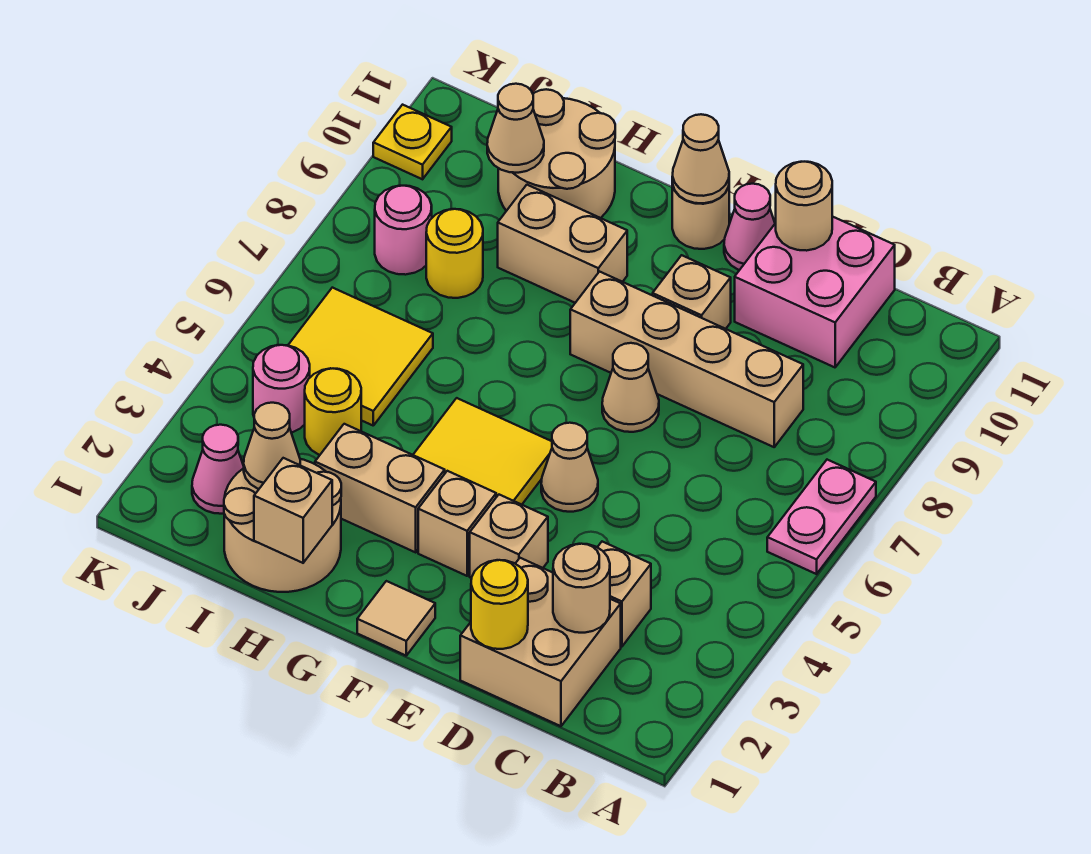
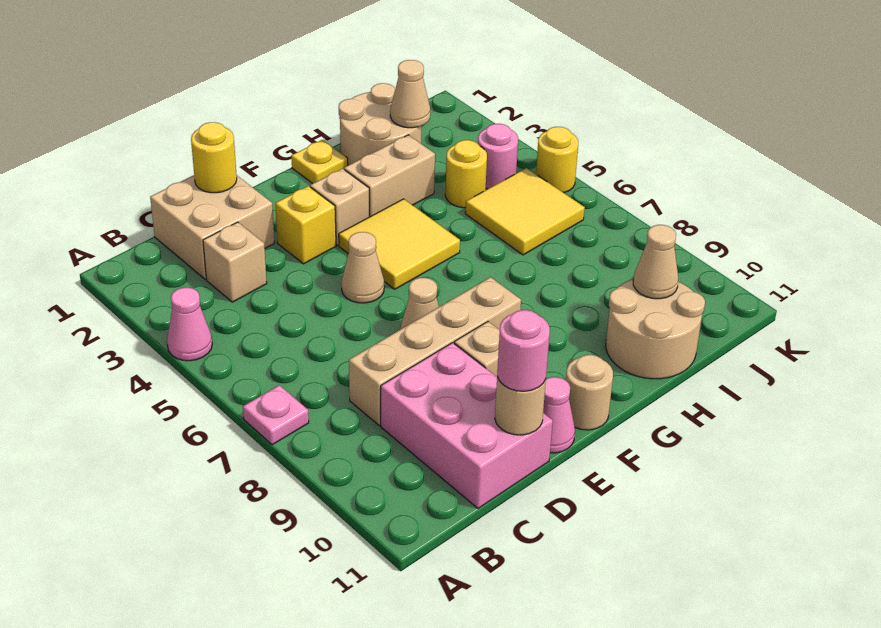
pink 1x2 plate [767,460,876,574] -> pink 1x1 plate [243,385,309,445]
tan 1x1 round brick [553,544,610,633] -> none
pink 2x2 brick [735,216,895,367] -> pink 2x3 brick [381,343,553,508]
tan 1x1 brick [470,495,548,578] -> yellow 1x1 brick [275,186,336,264]
tan 1x1 tile [357,581,435,656] -> none
tan 1x1 cone [672,114,729,203] -> none
tan 1x2 brick [498,185,627,303] -> none
tan 1x1 brick [254,458,332,563] -> none
yellow 1x1 round brick [426,209,483,298] -> yellow 1x1 round brick moved to [536,127,578,193]
pink 1x1 cone [192,425,244,514] -> pink 1x1 cone moved to [167,287,212,361]
pink 1x1 round brick [375,186,432,275] -> pink 1x1 round brick moved to [497,310,550,391]
yellow 1x1 plate [373,105,452,179] -> yellow 1x1 plate moved to [291,140,348,184]

